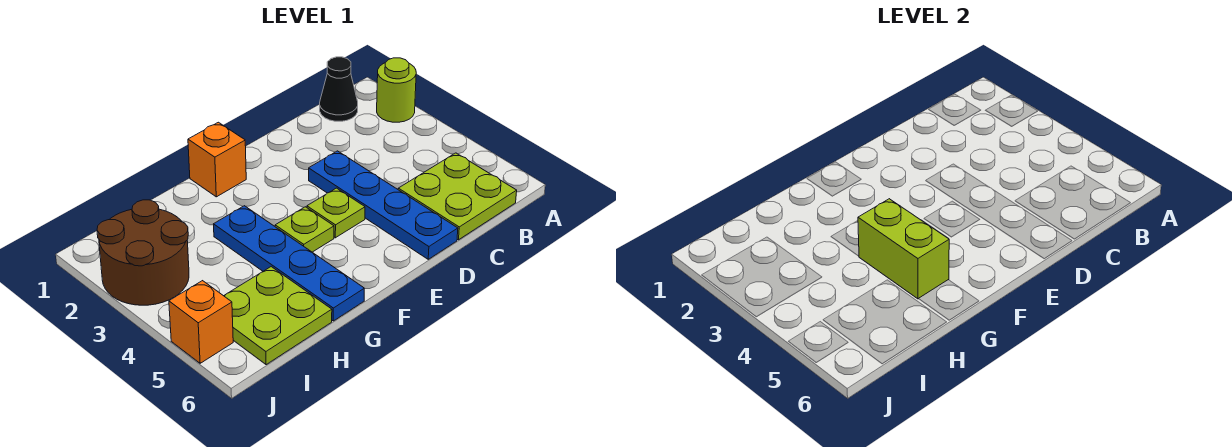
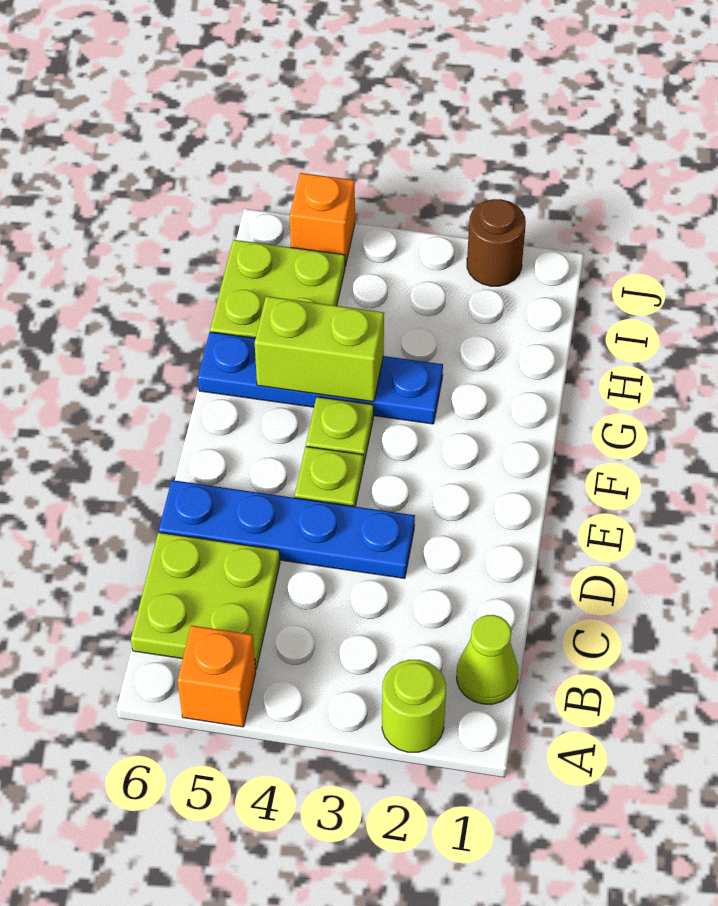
black 1x1 cone [320,57,358,121] -> lime 1x1 cone [457,615,519,704]
orange 1x1 brick [188,122,246,197] -> orange 1x1 brick moved to [178,625,256,727]
brown 2x2 round brick [97,200,189,305] -> brown 1x1 round brick [467,199,526,286]

